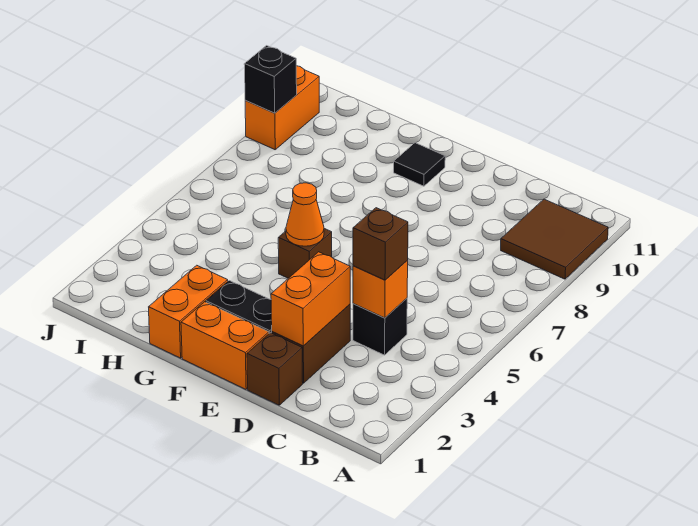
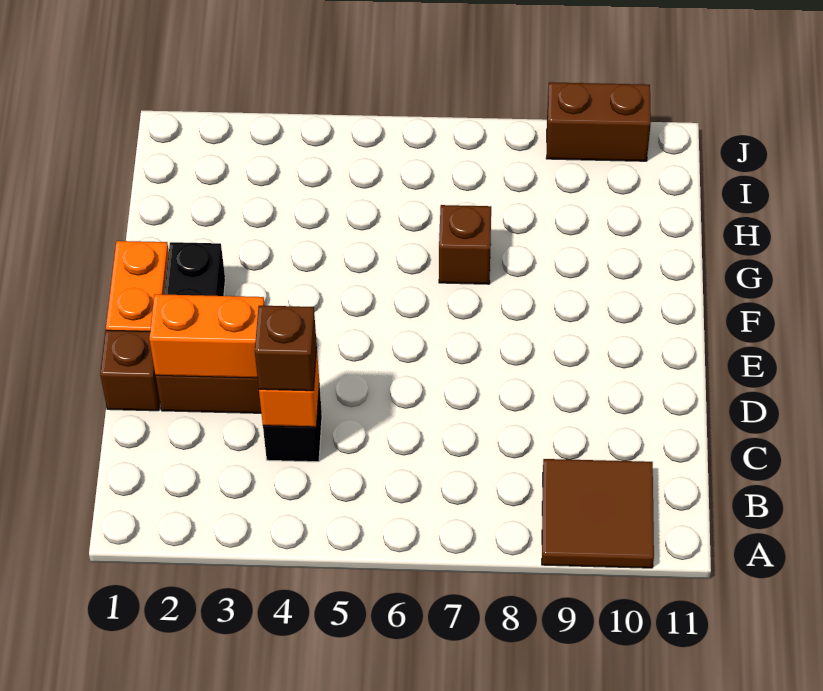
brown 1x1 brick [278,229,332,278] -> brown 1x1 brick moved to [439,205,491,284]
orange 1x1 cone [286,183,324,246] -> none
black 1x1 tile [394,143,445,186] -> none
orange 1x2 brick [149,265,228,358] -> none
orange 1x2 brick [245,66,319,150] -> brown 1x2 brick [546,82,651,161]
black 1x1 brick [244,46,297,113] -> none

